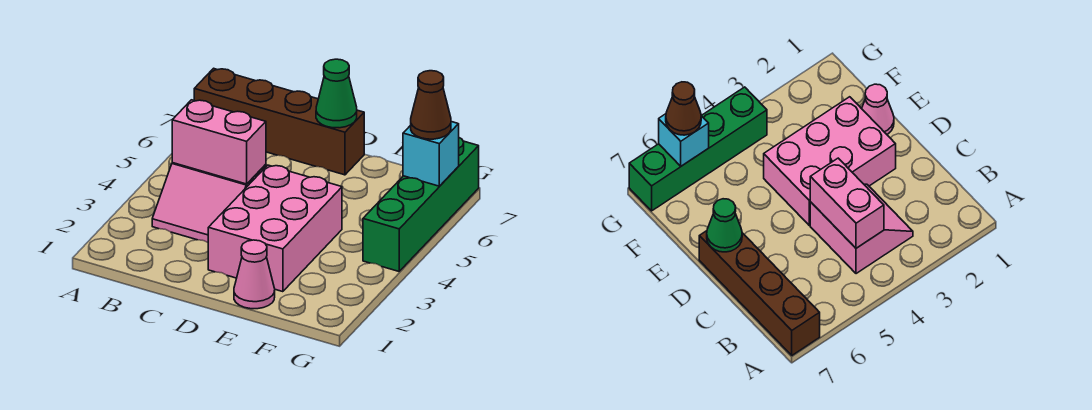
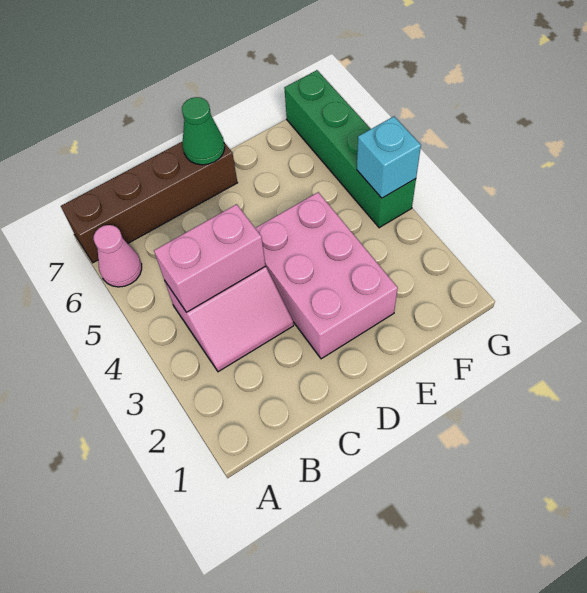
pink 1x1 cone [234,240,275,309] -> pink 1x1 cone moved to [94,225,142,287]
cyan 1x1 brick [403,122,459,186] -> cyan 1x1 brick moved to [357,116,421,198]
brown 1x1 cone [411,71,451,139] -> none

